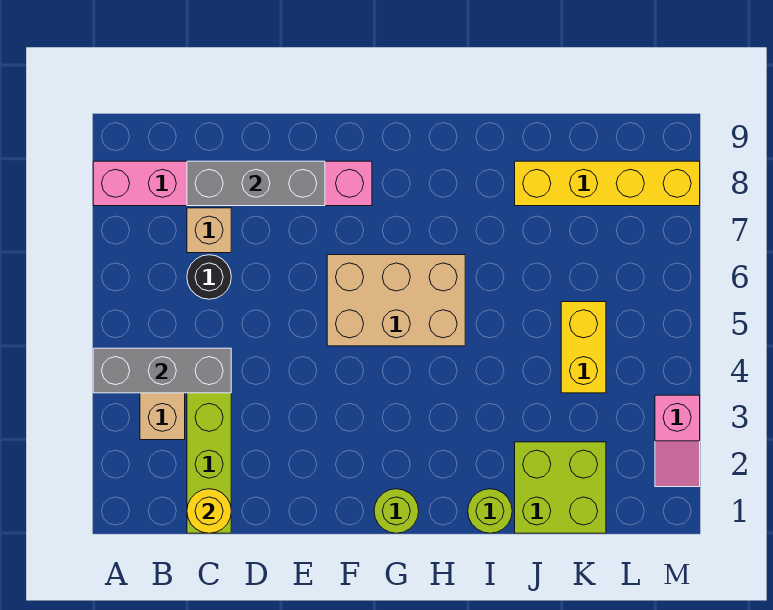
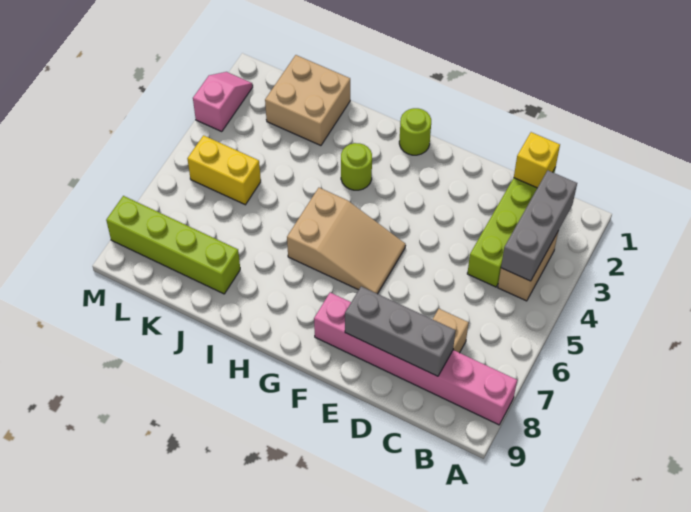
grey 1x3 brick [93,348,231,393] -> grey 1x3 brick turned to [501,171,577,281]
yellow 1x1 round brick [187,489,231,533] -> yellow 1x1 brick [514,132,560,188]
black 1x1 round brick [187,255,231,299] -> none
tan 2x3 brick [327,255,465,346] -> tan 2x3 slope [287,188,406,294]
lime 1x1 round brick [468,489,512,533] -> lime 1x1 round brick moved to [341,143,372,190]
lime 2x2 brick [515,442,606,533] -> tan 2x2 brick [265,55,350,146]
yellow 1x4 brick [515,161,700,206] -> lime 1x4 brick [106,196,240,294]
yellow 1x2 brick [561,302,606,393] -> yellow 1x2 brick turned to [187,135,261,205]

